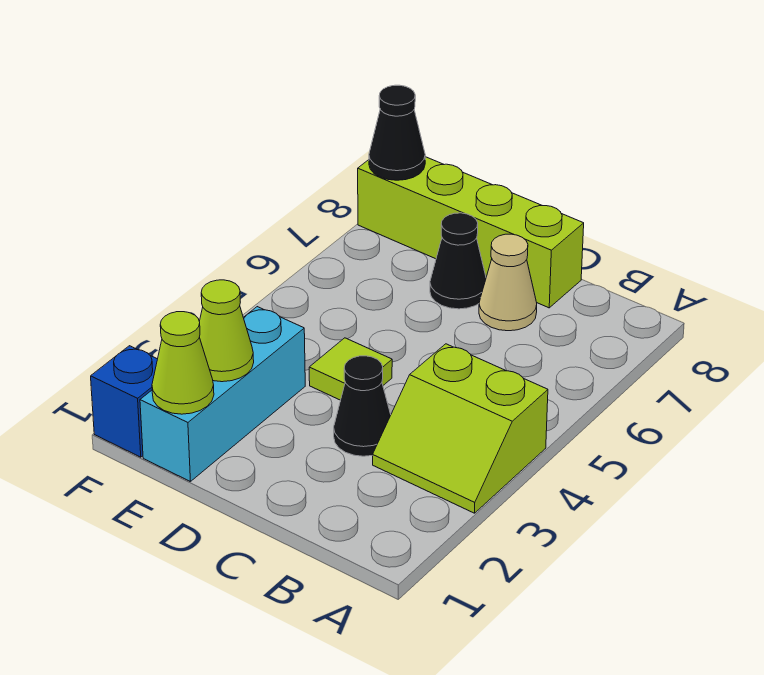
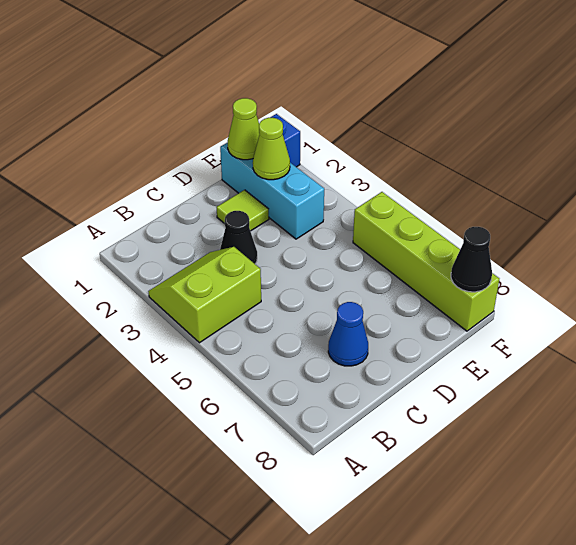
tan 1x1 cone [479,234,537,331] -> blue 1x1 cone [328,302,368,366]
lime 1x4 brick [358,157,584,308] -> lime 1x4 brick turned to [353,192,499,331]
lime 1x1 tile [309,338,392,400] -> lime 1x1 tile moved to [216,190,269,231]
black 1x1 cone [430,213,486,309] -> none

